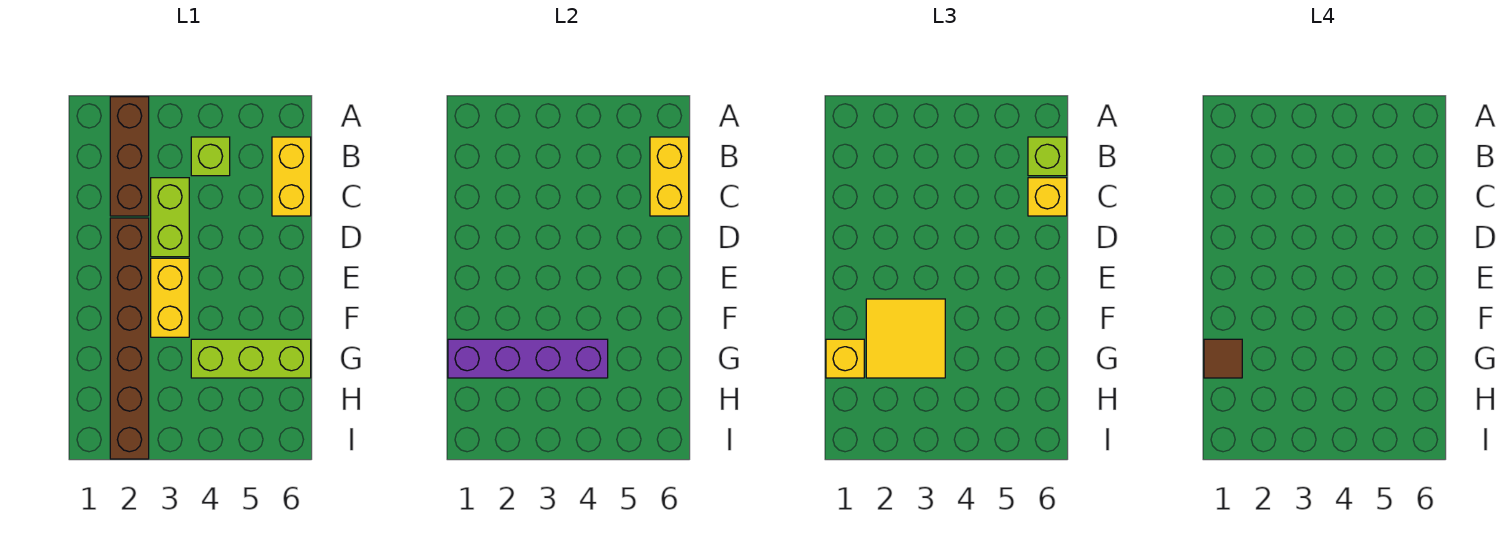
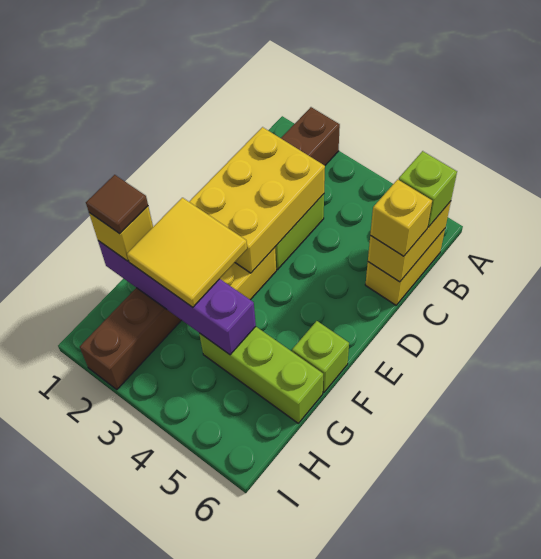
lime 1x1 brick [191,137,230,176] -> lime 1x1 brick moved to [292,321,349,393]
none -> yellow 2x3 brick [189,127,325,273]

